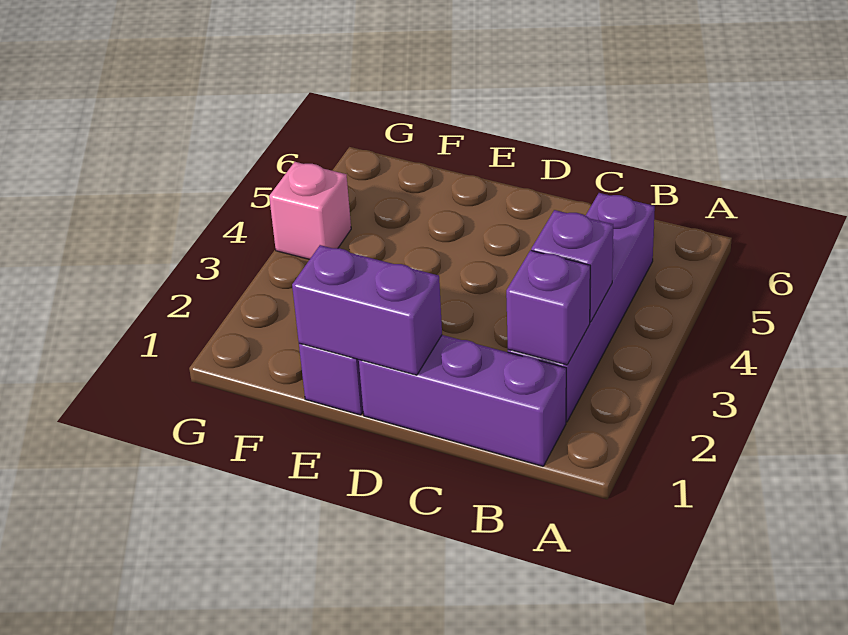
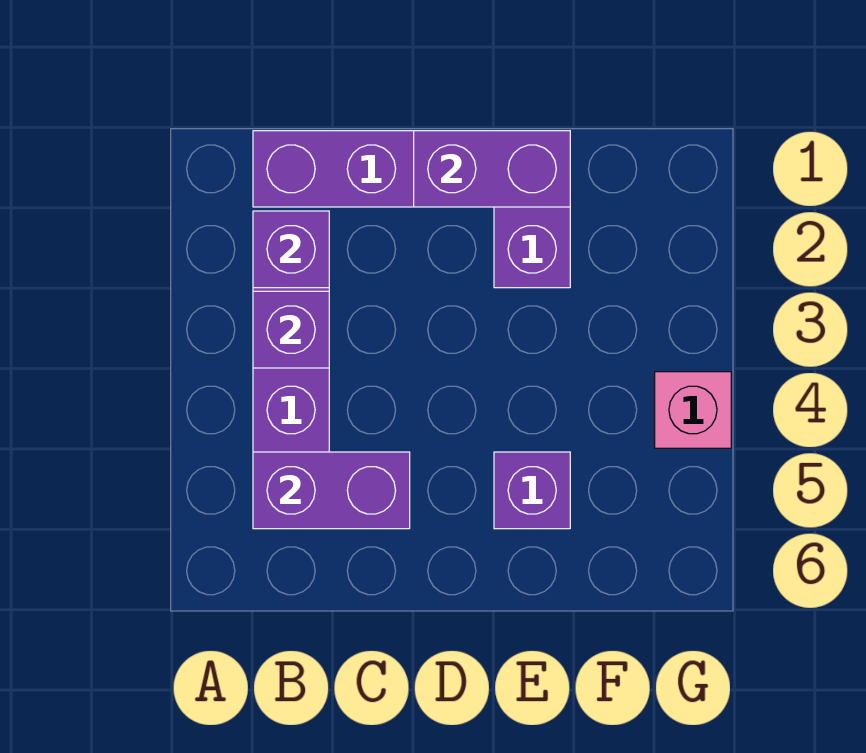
none -> purple 1x2 brick [253,452,410,529]
none -> purple 1x1 brick [494,452,570,529]

